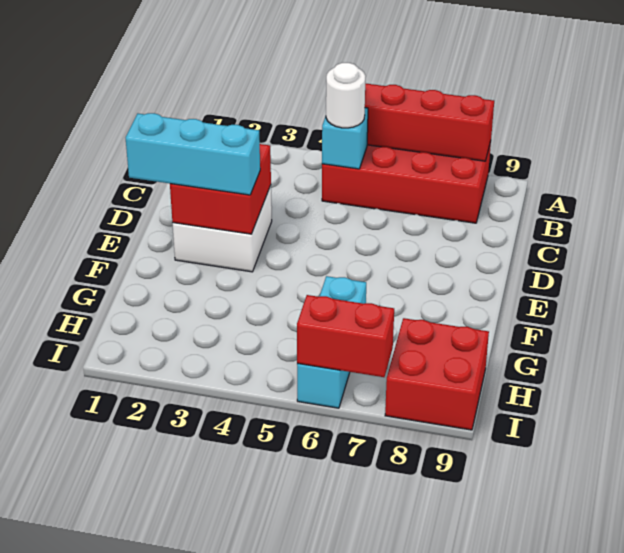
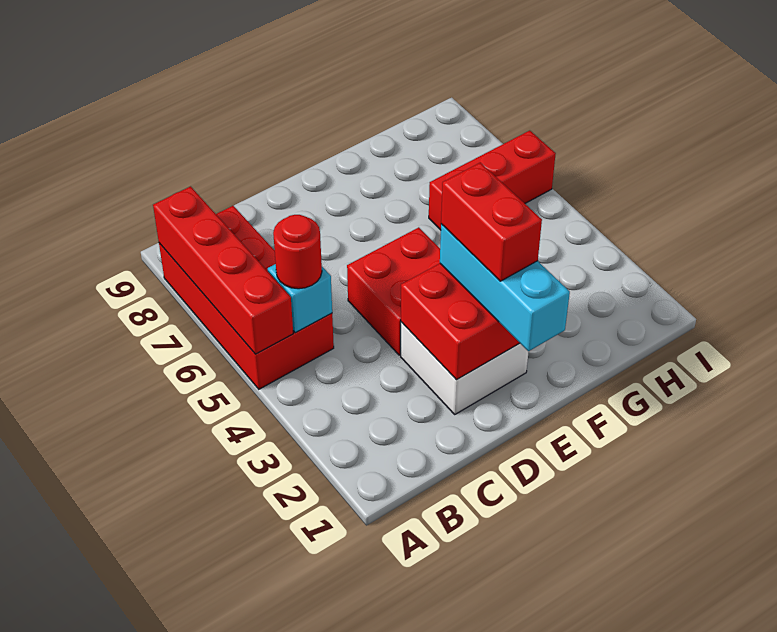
white 1x1 round brick [326,63,365,128] -> red 1x1 round brick [273,215,322,289]
cyan 1x3 brick [297,276,366,408] -> red 1x3 brick [429,131,556,230]
red 2x2 brick [385,318,489,430] -> red 2x2 brick moved to [347,227,440,355]
red 1x2 brick [297,295,394,377] -> red 1x2 brick moved to [441,163,542,281]

